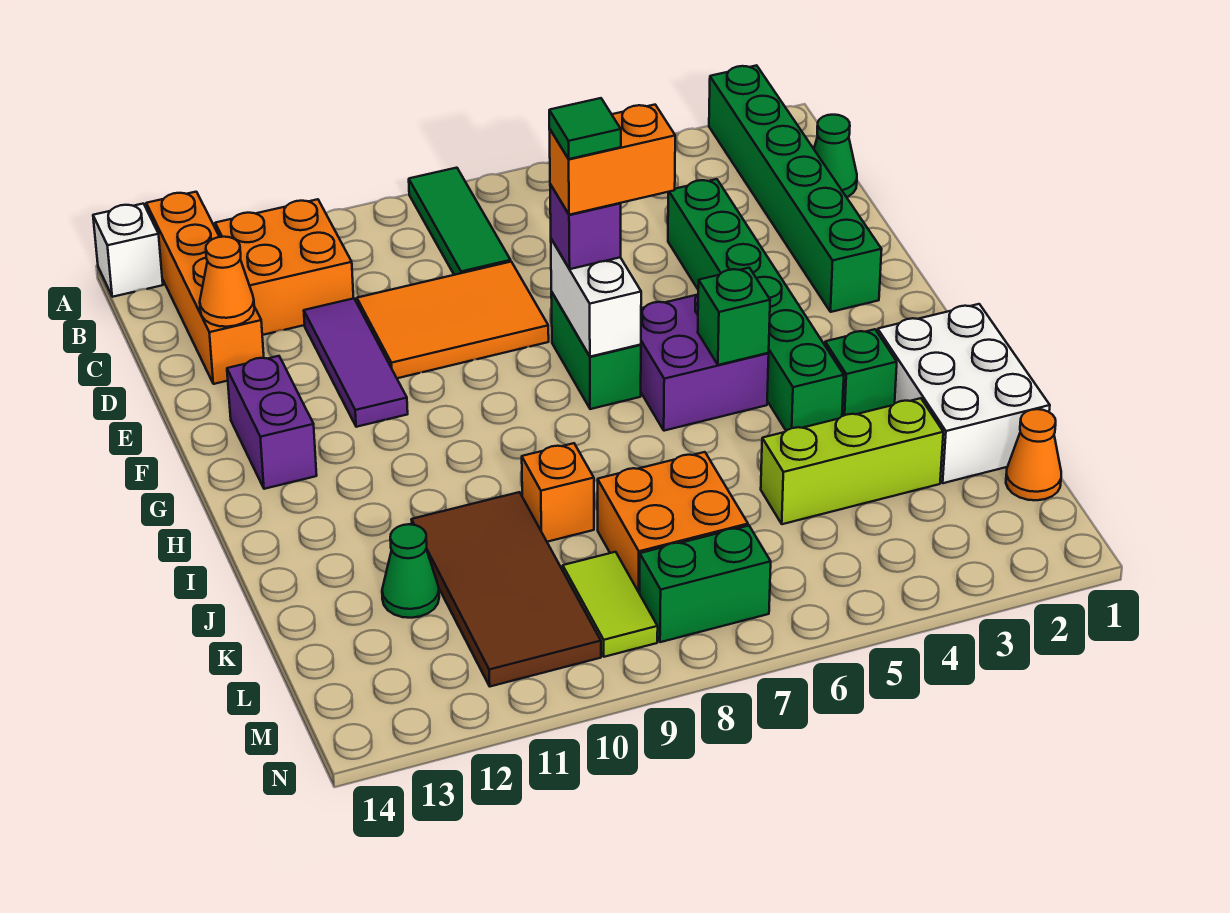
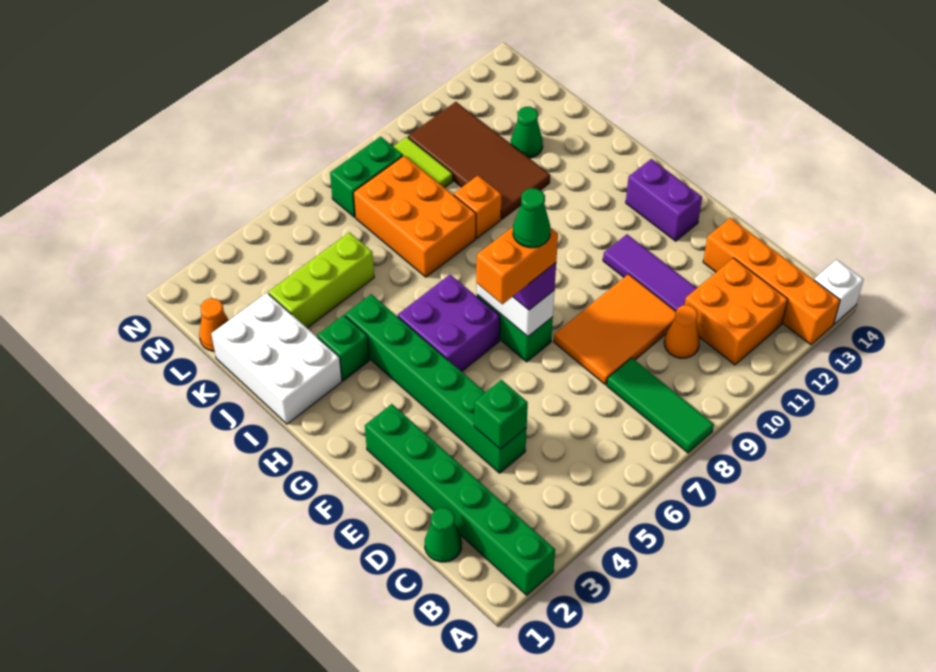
orange 1x1 cone [200,237,254,327] -> orange 1x1 cone moved to [664,305,700,358]
green 1x1 tile [549,98,621,159] -> green 1x1 cone [513,188,550,248]
green 1x1 brick [698,268,770,365] -> green 1x1 brick moved to [474,380,528,449]
orange 2x2 brick [598,452,748,594] -> orange 2x3 brick [354,156,476,277]

